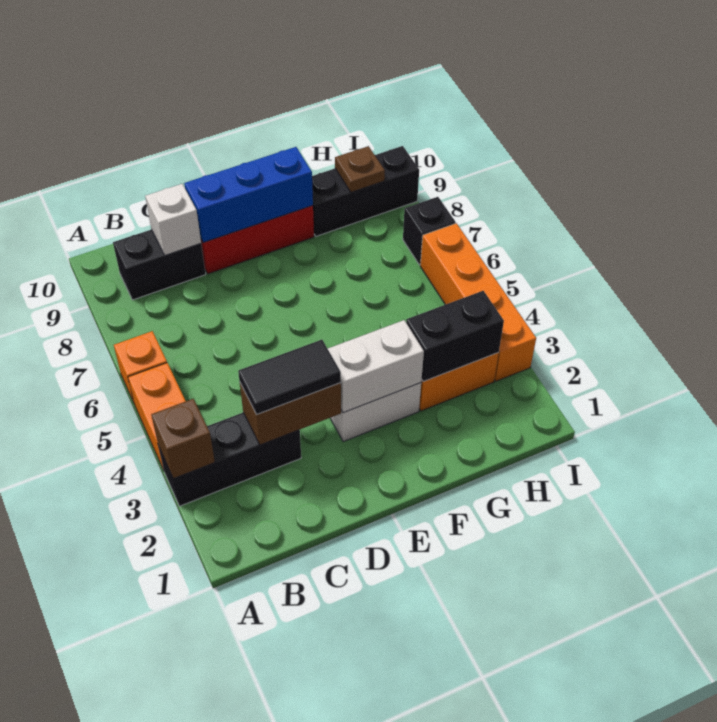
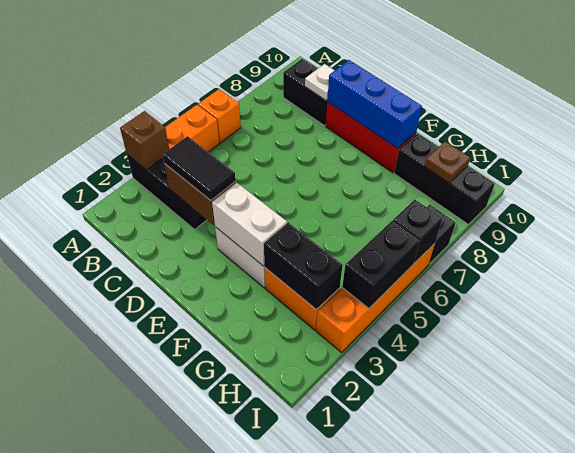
white 1x1 brick [145,184,201,255] -> white 1x1 plate [305,64,335,101]
none -> black 1x2 brick [342,221,420,308]
none -> black 1x1 brick [393,200,442,263]

